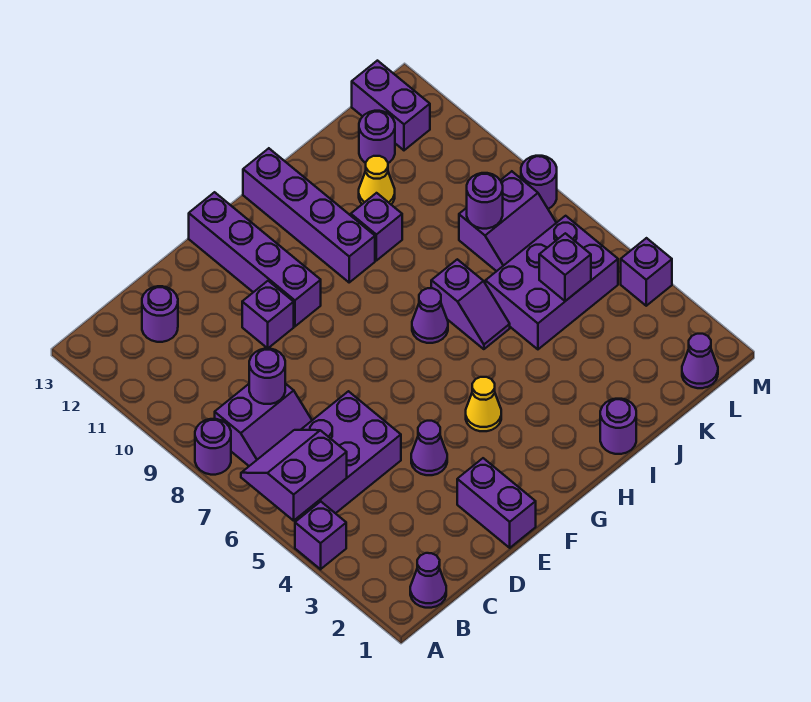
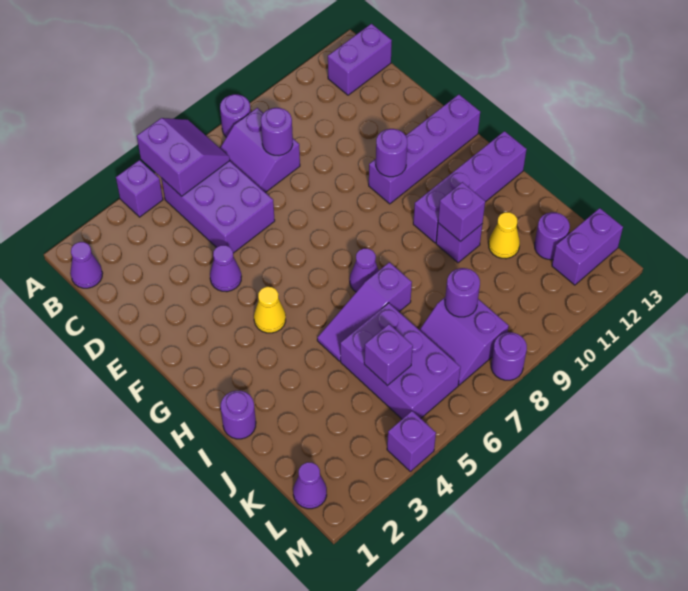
purple 1x1 round brick [142,286,178,342] -> purple 1x1 round brick moved to [376,129,407,177]
purple 1x2 brick [457,458,536,548] -> purple 1x2 brick moved to [328,24,392,95]
purple 1x1 brick [242,281,294,348] -> purple 1x1 brick moved to [438,182,485,242]
purple 1x2 slope [431,259,510,349] -> purple 1x3 slope [317,262,412,361]

